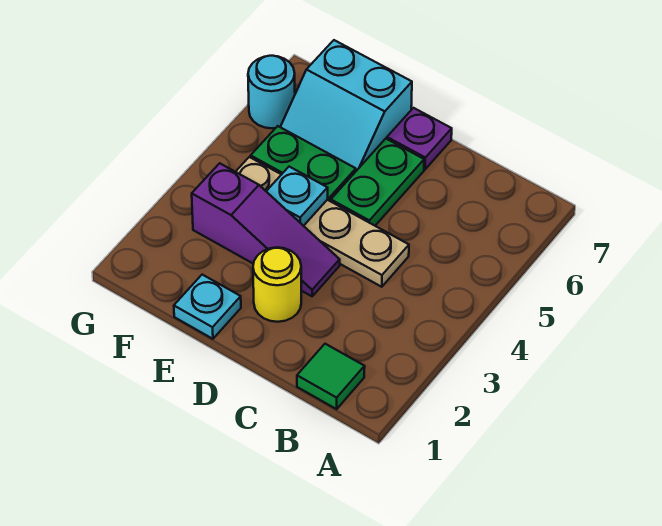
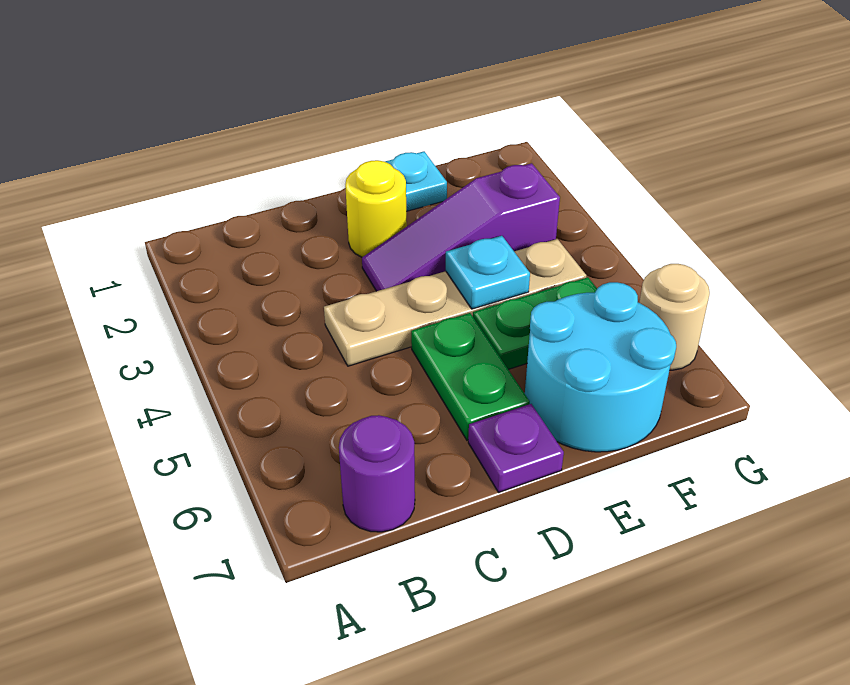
green 1x1 tile [297,344,365,409] -> none
none -> purple 1x1 round brick [339,415,415,532]
cyan 2x2 slope [281,40,412,171] -> cyan 2x2 round brick [525,282,676,452]
cyan 1x1 round brick [248,56,295,128] -> tan 1x1 round brick [639,264,710,370]

